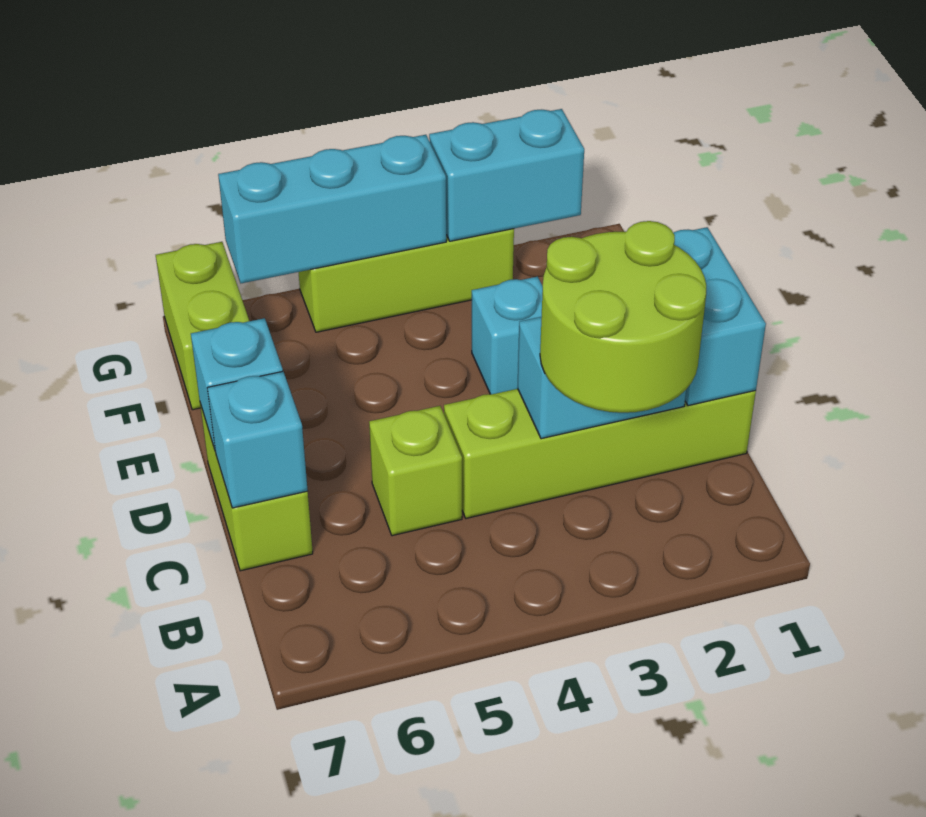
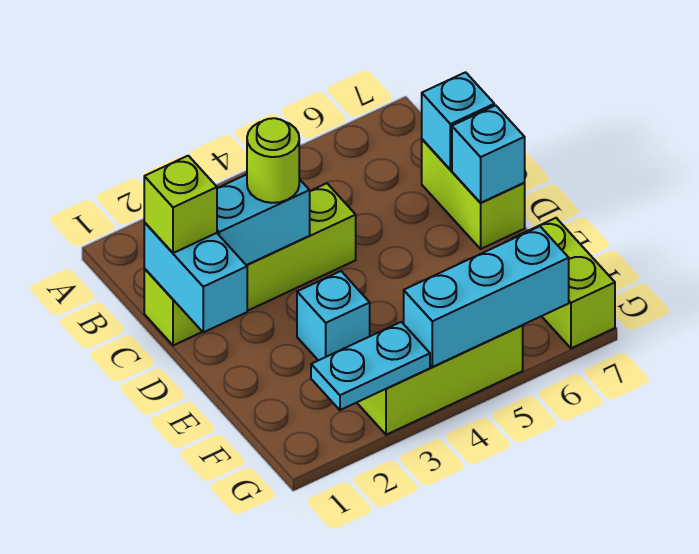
lime 2x2 round brick [540,221,706,413] -> lime 1x1 round brick [247,118,299,203]
lime 1x1 brick [369,406,462,536] -> lime 1x1 brick moved to [144,156,217,253]
cyan 1x2 brick [429,109,584,241] -> cyan 1x2 plate [311,322,430,410]

